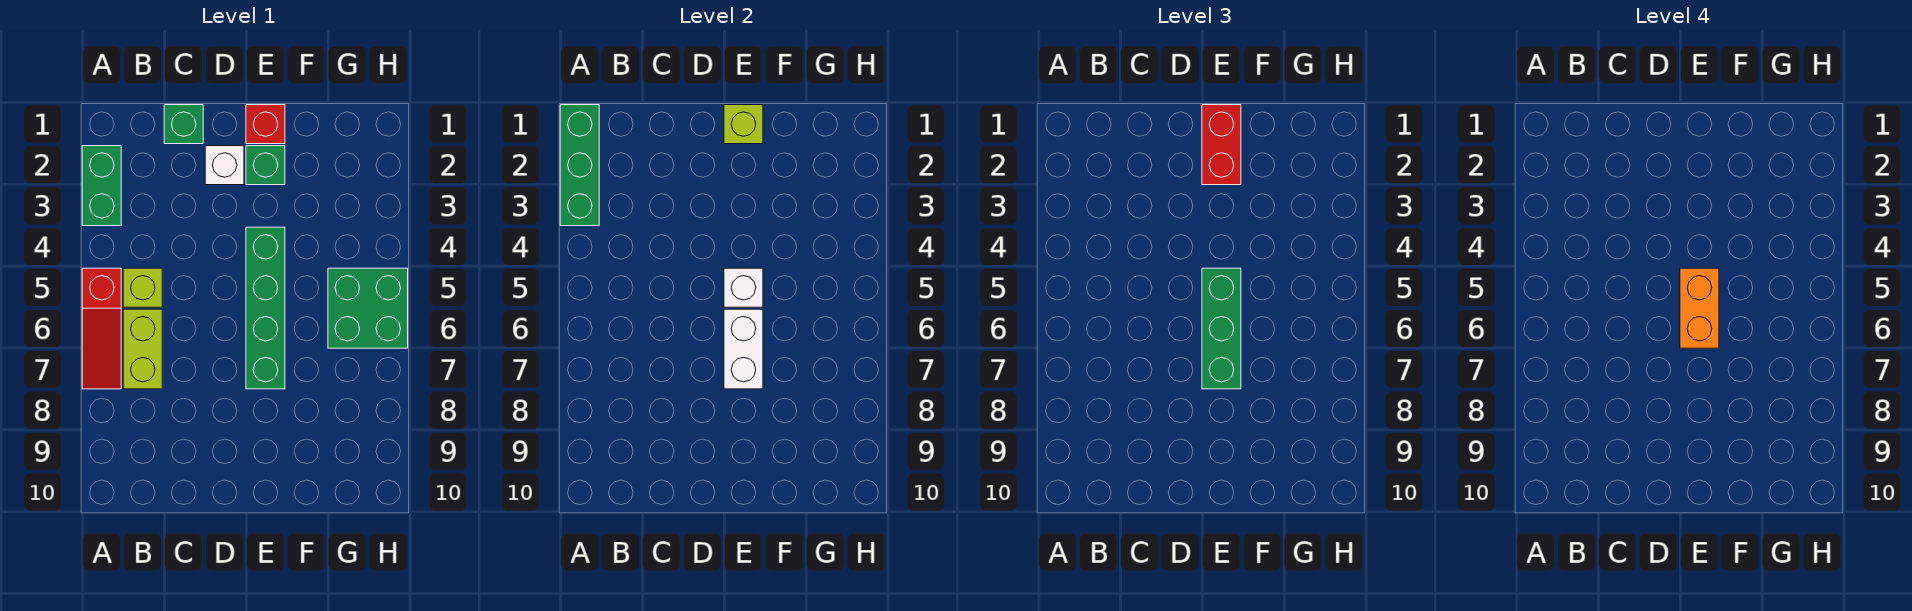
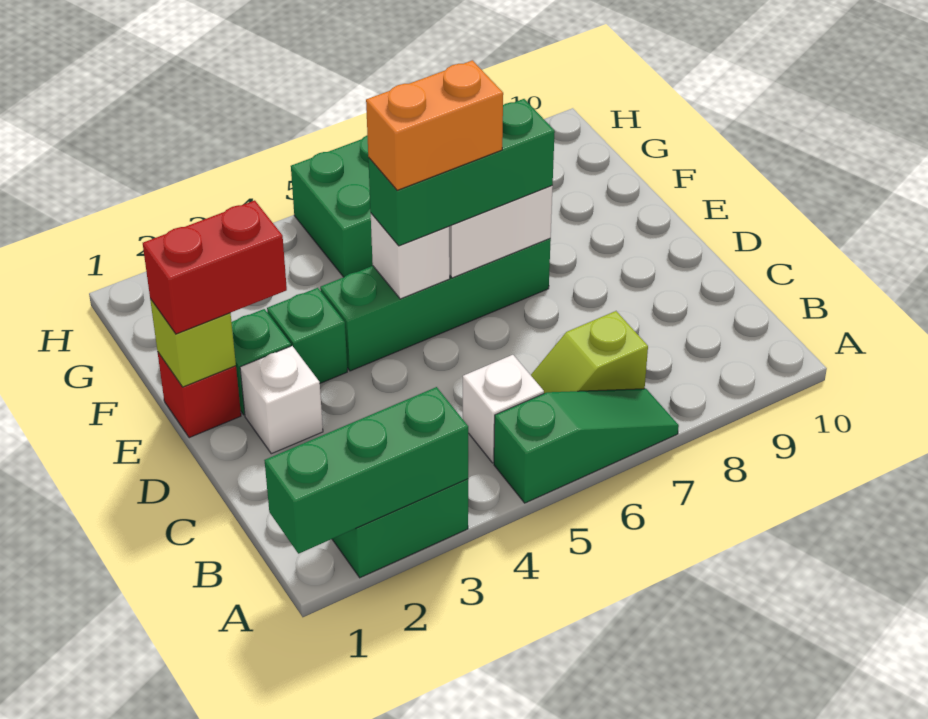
red 1x3 slope [82,268,121,389] -> green 1x3 slope [494,389,679,503]
lime 1x1 brick [123,268,162,307] -> white 1x1 brick [463,355,544,463]
lime 1x2 brick [123,309,162,389] -> lime 1x2 slope [531,311,648,393]
green 1x1 brick [164,105,203,144] -> green 1x1 brick moved to [267,288,347,383]

